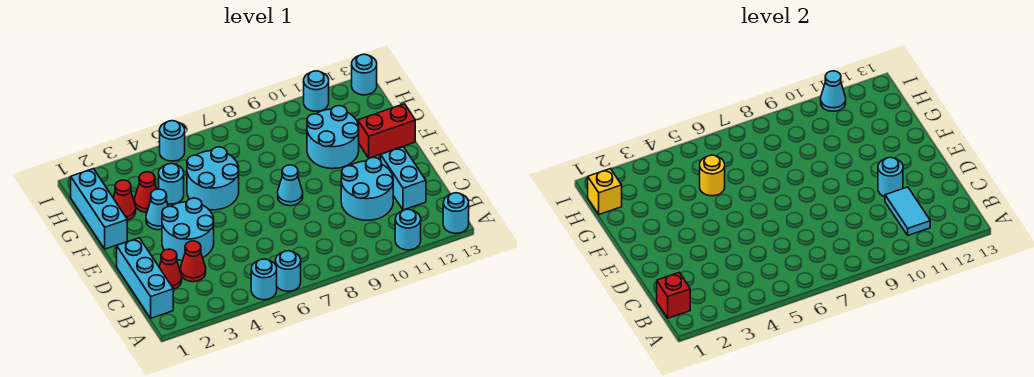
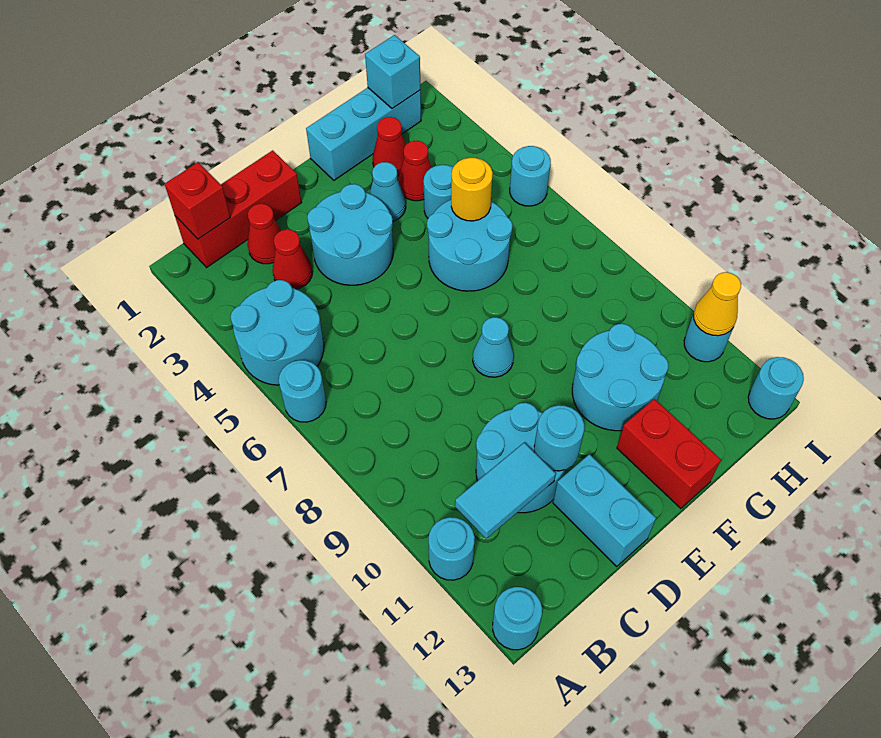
cyan 1x1 round brick [251,259,277,300] -> cyan 2x2 round brick [231,280,324,385]
cyan 1x3 brick [117,238,173,318] -> red 1x3 brick [175,150,302,267]
cyan 1x2 brick [381,147,426,210] -> cyan 1x2 brick turned to [553,454,656,567]
yellow 1x1 brick [588,169,622,214] -> cyan 1x1 brick [365,35,421,109]
cyan 1x1 cone [821,71,846,111] -> yellow 1x1 cone [694,272,741,336]

